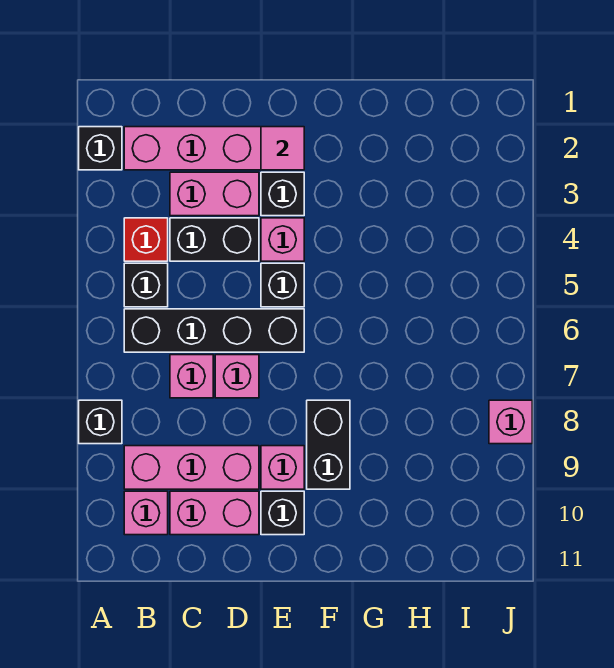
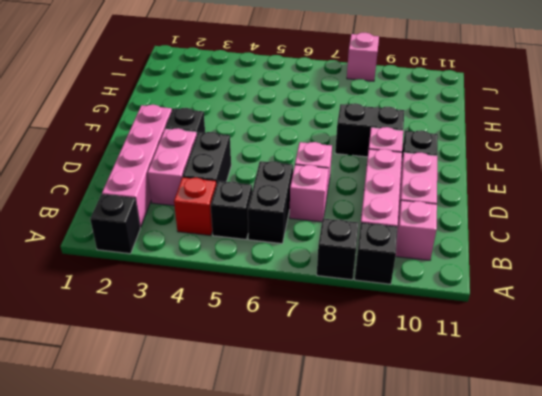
black 1x4 brick [124,309,304,352] -> black 1x2 brick [248,161,293,244]
pink 1x1 tile [261,127,304,170] -> none
pink 1x1 brick [261,218,304,261] -> none
black 1x1 brick [261,263,304,307] -> black 1x1 brick moved to [355,223,398,284]

